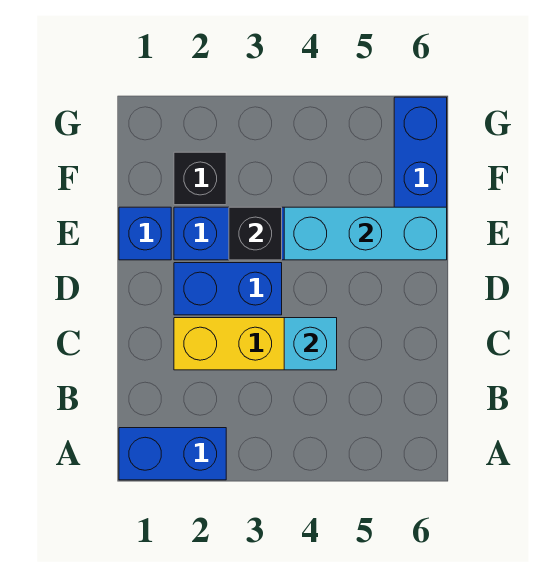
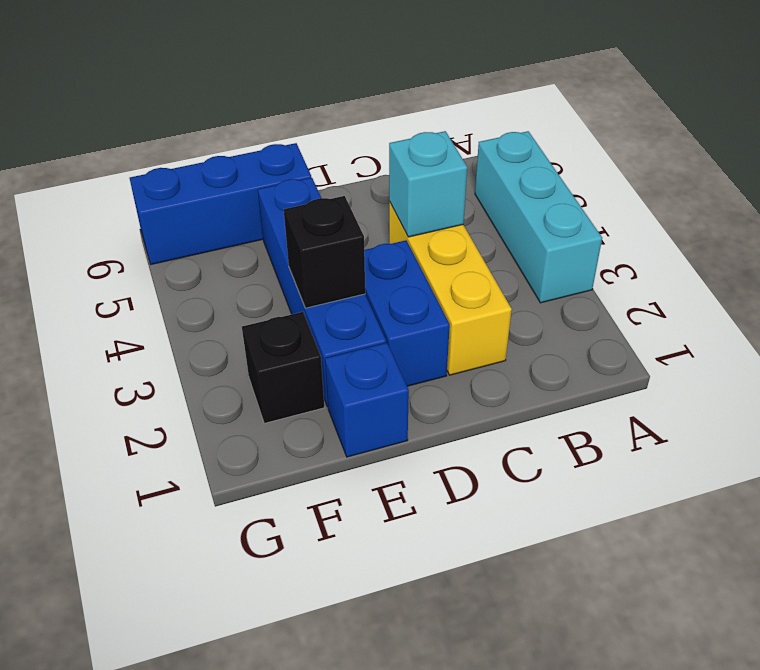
blue 1x2 brick [119,428,226,480] -> none
cyan 1x3 brick [284,207,447,260] -> cyan 1x3 brick moved to [475,131,602,303]

